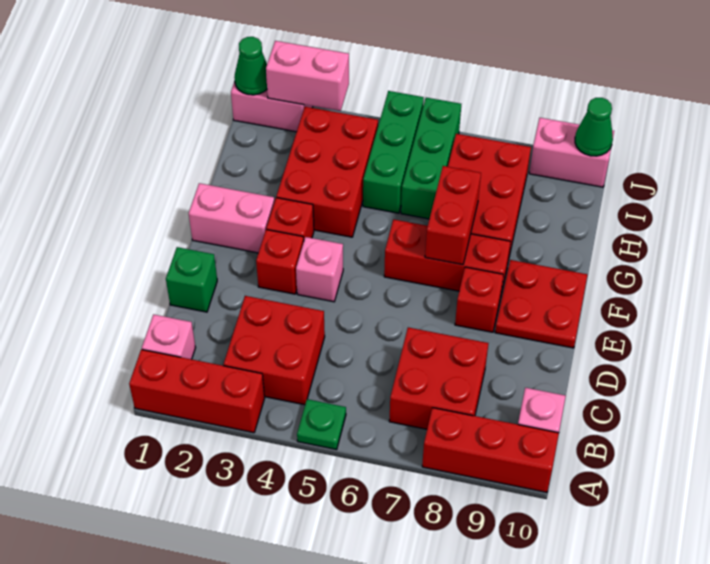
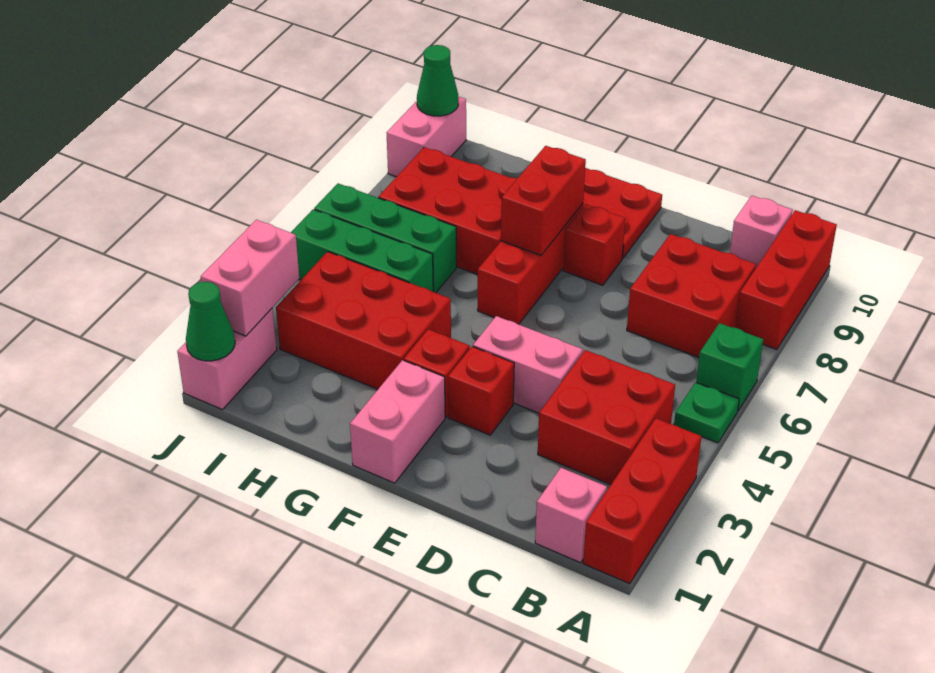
green 1x1 brick [166,247,217,312] -> green 1x1 brick moved to [696,323,763,410]
pink 1x1 brick [296,237,343,302] -> pink 1x2 brick [473,316,583,413]
red 1x2 brick [425,166,481,265] -> red 1x2 brick turned to [501,146,586,255]

